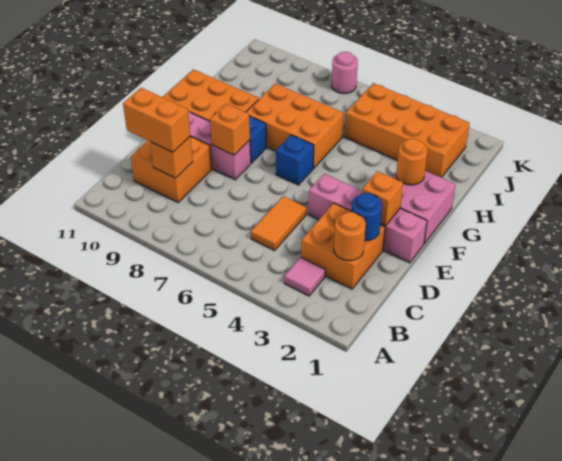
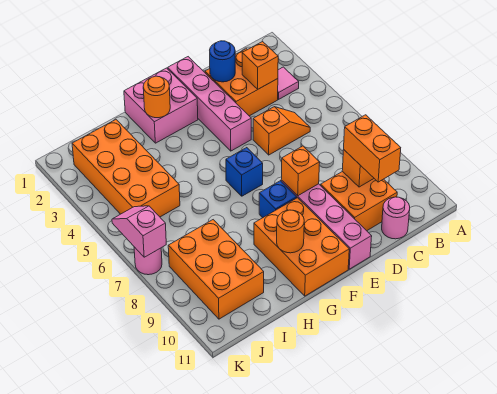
orange 1x1 round brick [334,212,366,261] -> orange 1x1 round brick moved to [277,210,304,253]
orange 1x2 tile [251,196,307,251] -> orange 1x2 slope [253,107,310,155]
none -> pink 1x1 round brick [382,197,410,239]
orange 1x1 brick [362,171,403,226] -> orange 1x1 brick moved to [242,42,278,89]
orange 2x3 brick [246,84,344,168] -> orange 2x3 brick moved to [168,220,264,319]
none -> pink 1x2 slope [112,206,166,257]

